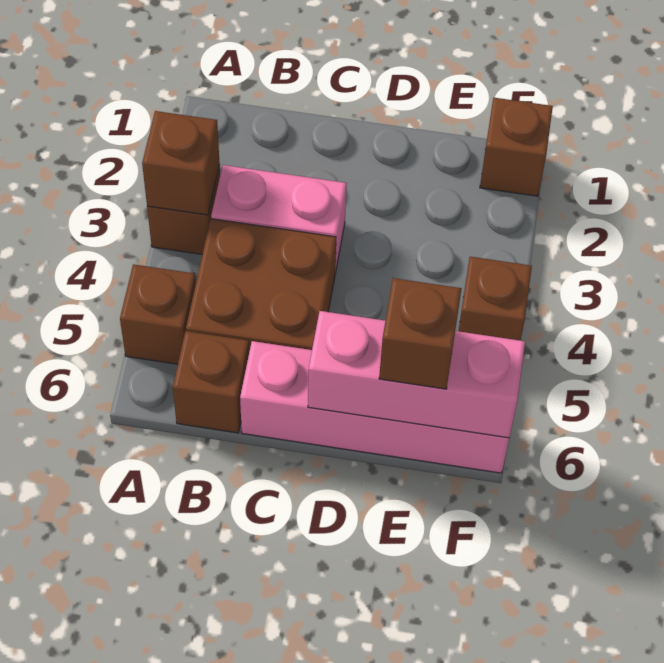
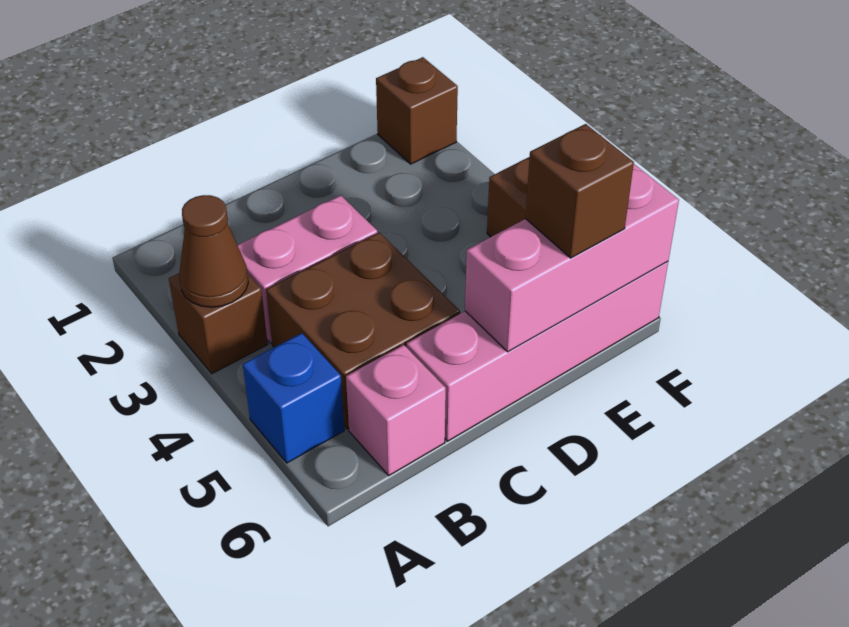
brown 1x1 brick [142,111,220,215] -> brown 1x1 cone [179,195,248,307]
brown 1x1 brick [120,264,196,364] -> blue 1x1 brick [243,333,344,463]
brown 1x1 brick [173,331,249,433] -> pink 1x1 brick [346,345,446,475]

